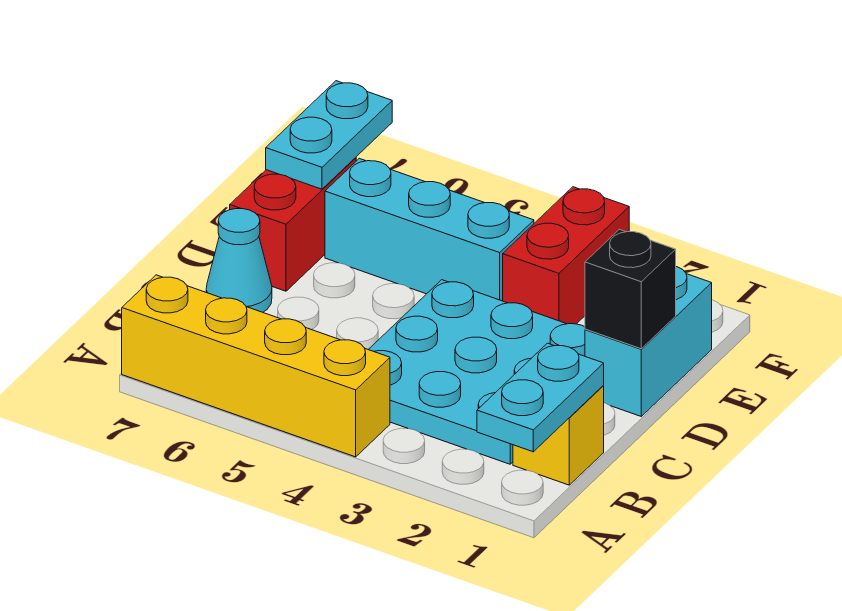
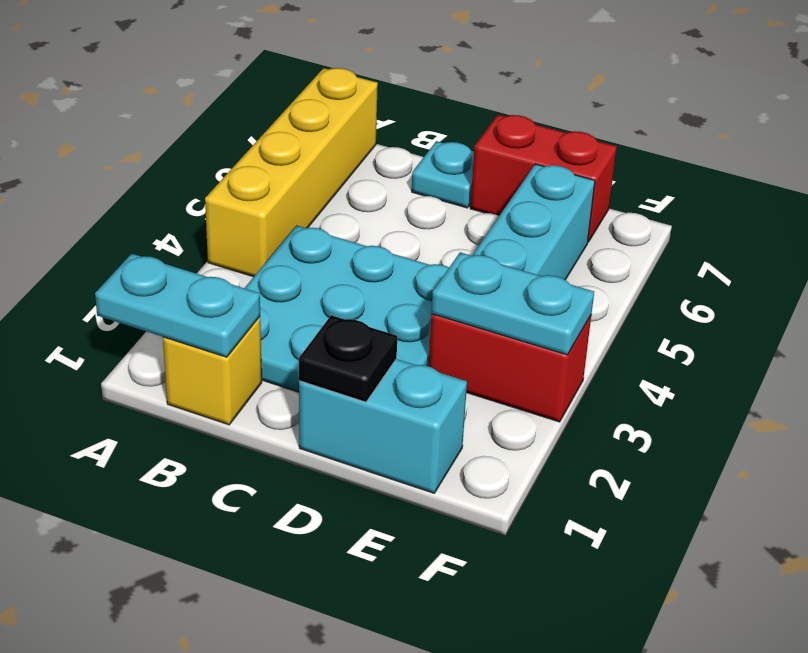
cyan 1x1 cone [206,209,272,312] -> cyan 1x1 plate [412,141,474,208]
black 1x1 brick [585,229,676,349] -> black 1x1 plate [299,315,397,402]
cyan 1x2 plate [266,81,392,189] -> cyan 1x2 plate moved to [431,252,594,355]

